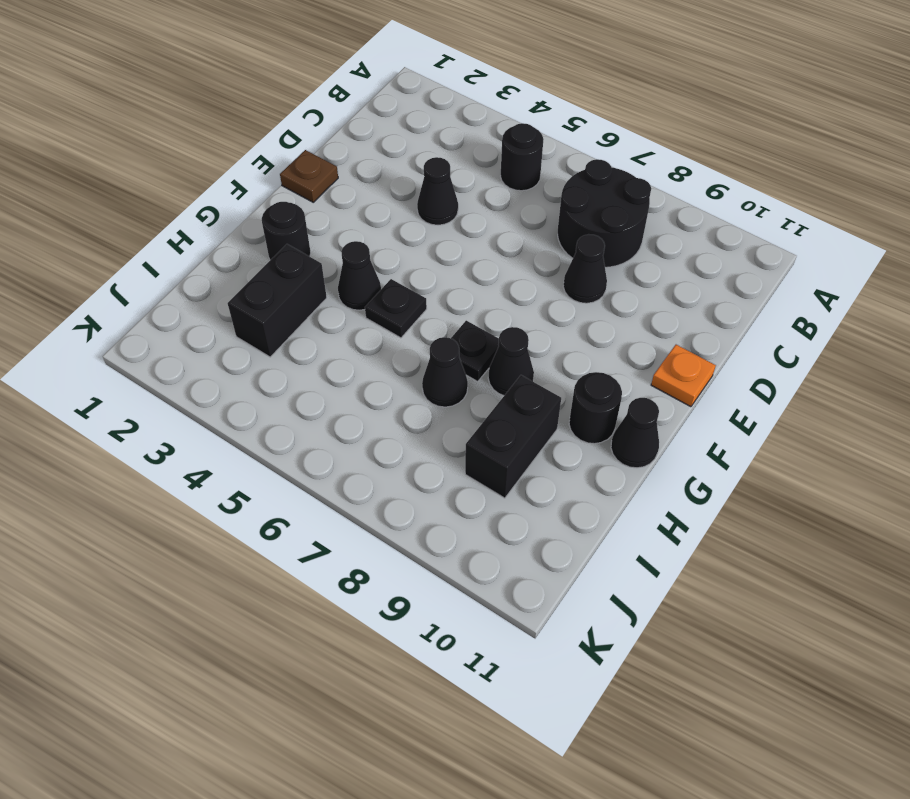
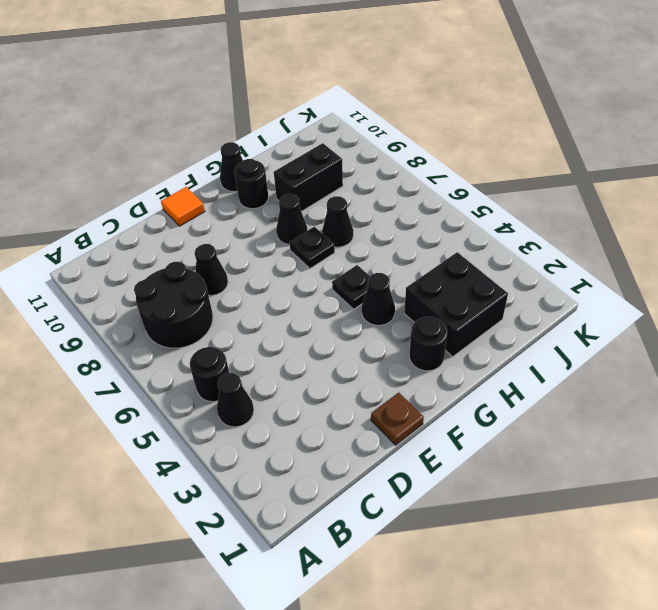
black 1x1 cone [417,157,458,225] -> black 1x1 cone moved to [217,373,254,427]
orange 1x1 plate [651,345,716,407] -> orange 1x1 tile [161,187,205,226]
black 1x2 brick [228,244,327,357] -> black 2x2 brick [404,252,508,356]

